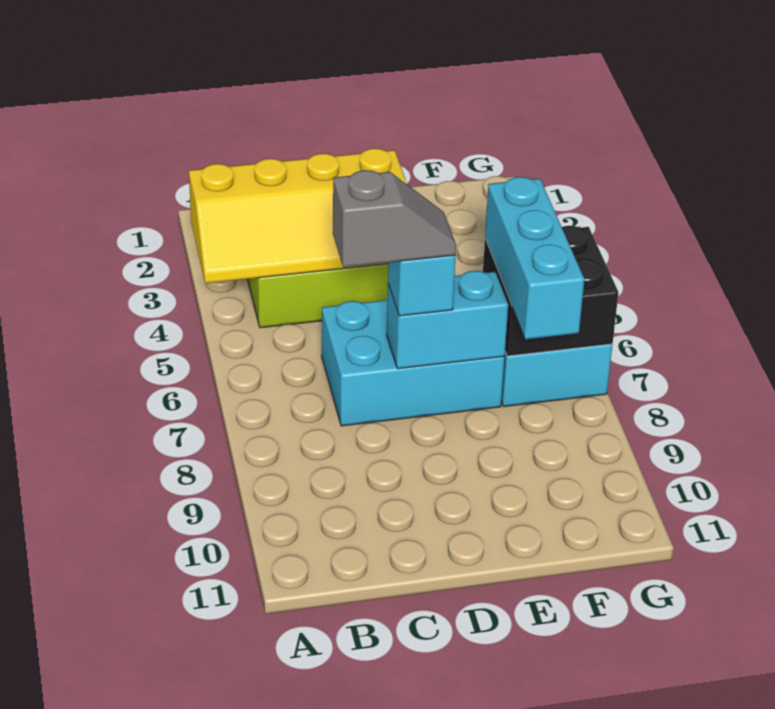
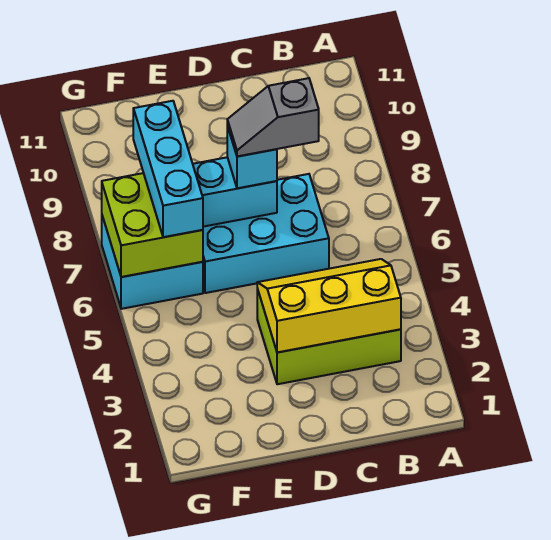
yellow 2x4 slope [189,148,406,283] -> yellow 2x3 slope [257,259,401,352]
black 2x2 brick [483,226,618,356] -> lime 2x2 brick [102,173,203,277]

